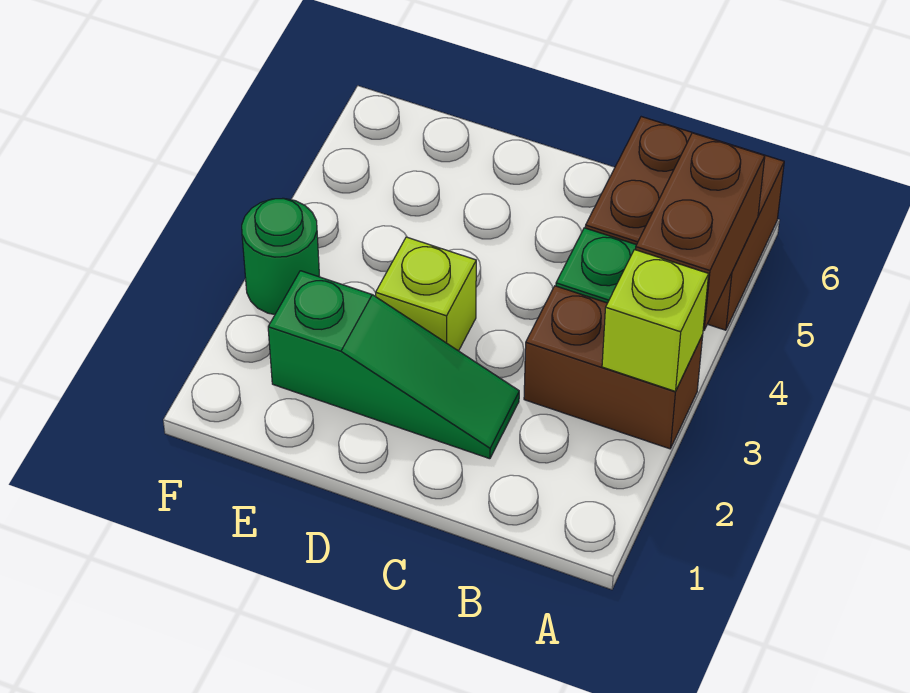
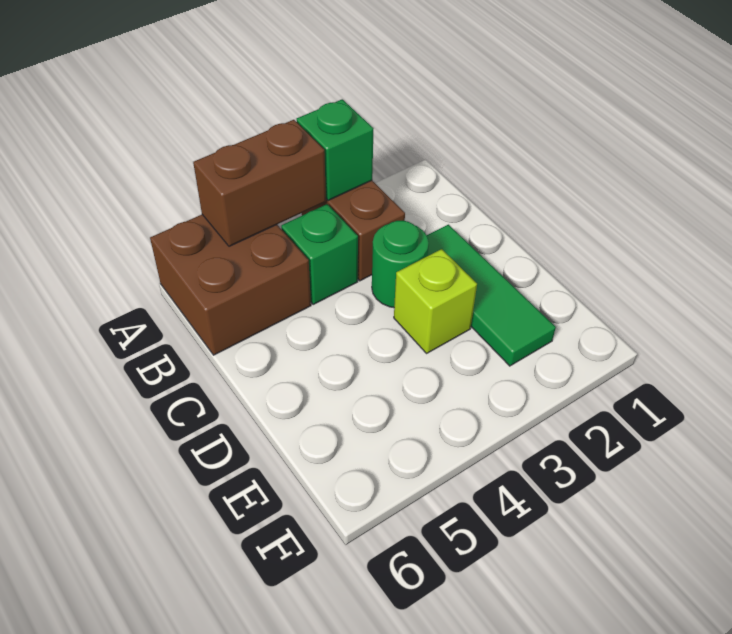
lime 1x1 brick [602,250,709,391] -> green 1x1 brick [297,99,374,201]
green 1x3 slope [268,271,519,459] -> green 1x3 tile [427,225,556,366]
green 1x1 round brick [242,198,320,315] -> green 1x1 round brick moved to [372,221,429,308]

